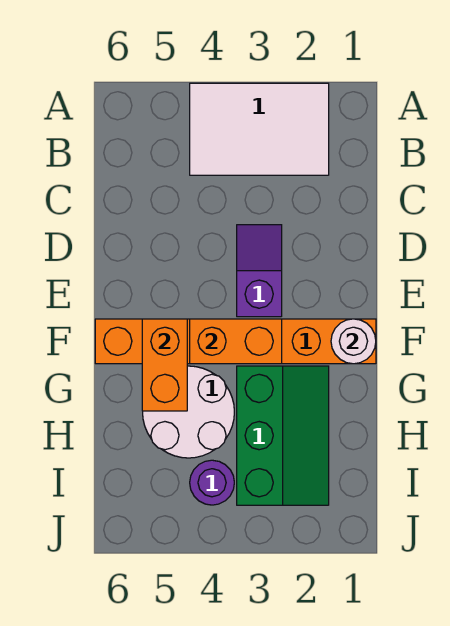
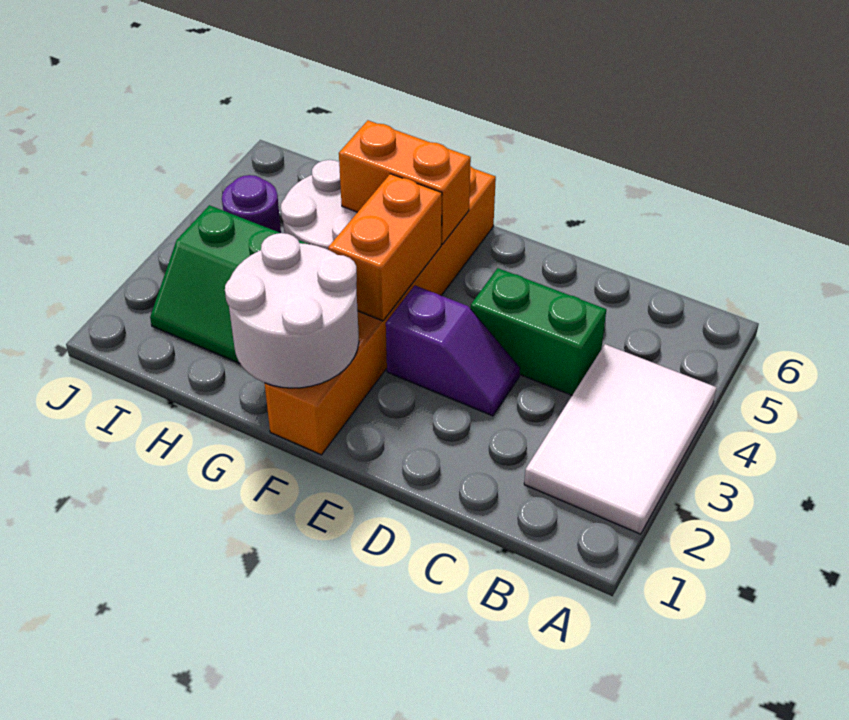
none -> green 1x2 brick [471,268,606,395]
white 1x1 round brick [331,319,376,364] -> white 2x2 round brick [225,233,359,388]

